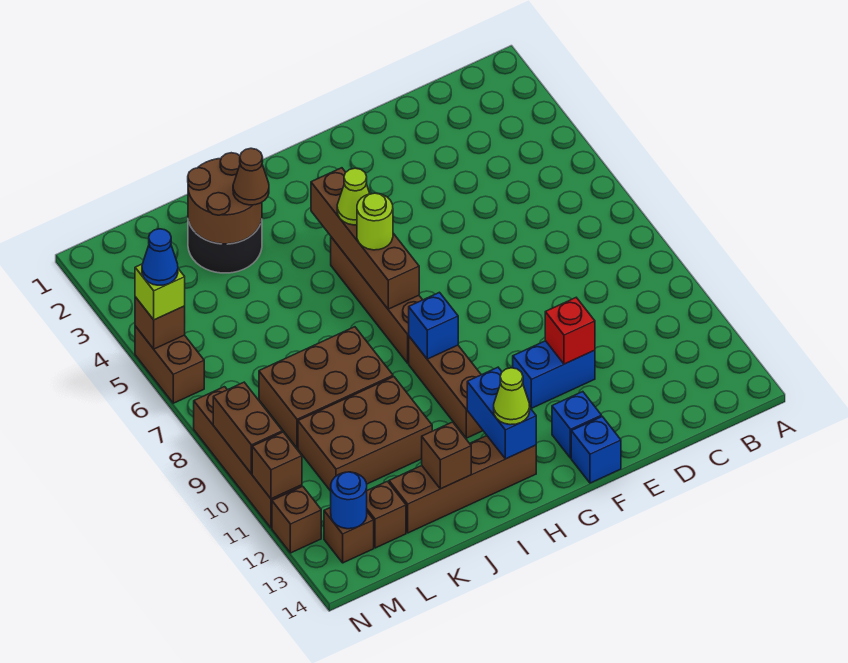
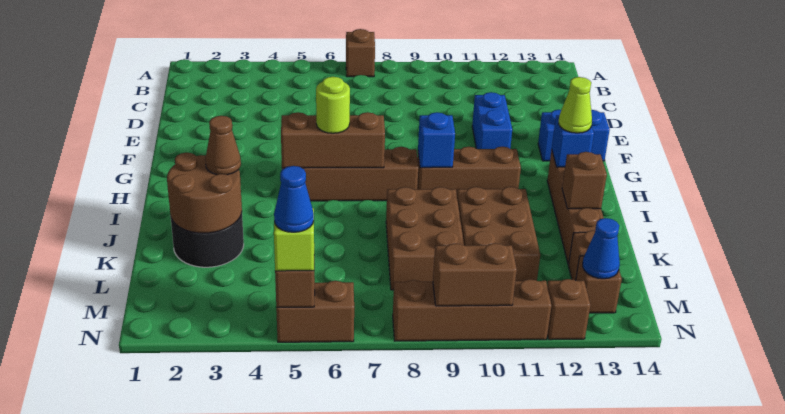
red 1x1 brick [545,298,595,364] -> none
brown 1x4 brick [311,168,419,309] -> brown 1x3 brick [281,112,385,168]
lime 1x1 cone [337,168,370,225] -> none
blue 1x2 brick [467,367,536,459] -> blue 1x1 brick [552,115,594,167]
blue 1x1 round brick [331,472,367,529] -> blue 1x1 cone [583,218,620,279]
brown 1x1 brick [252,432,302,499] -> brown 1x1 brick moved to [346,29,375,77]

